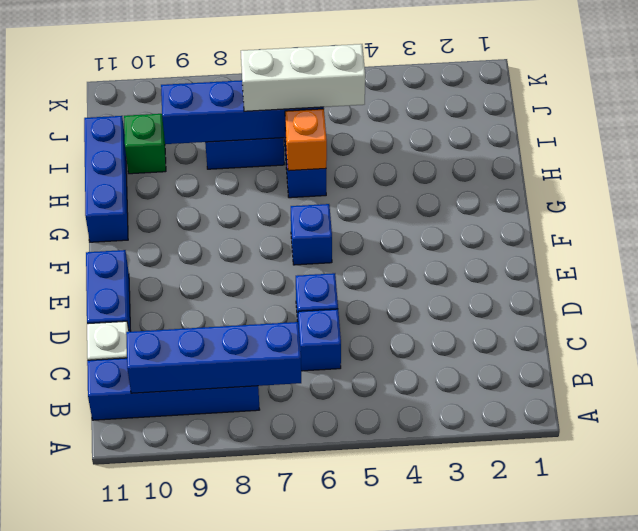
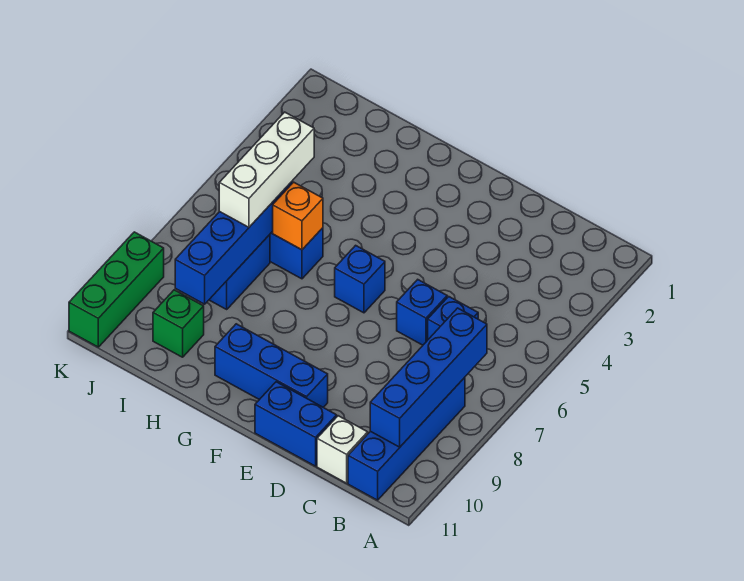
blue 1x3 brick [84,116,128,242] -> blue 1x3 brick moved to [215,324,328,407]
none -> green 1x3 brick [69,232,164,347]

